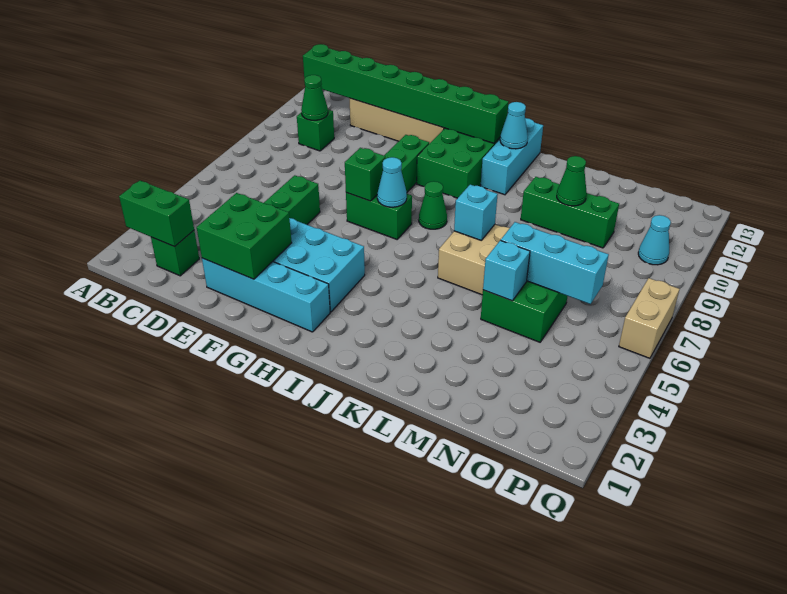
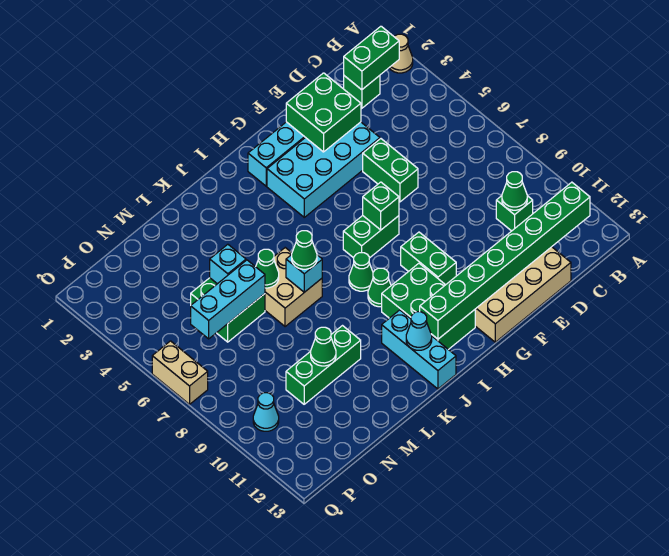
none -> tan 1x1 cone [389,34,413,73]
cyan 1x1 cone [377,157,407,207] -> none
none -> green 1x1 cone [368,268,391,307]
none -> green 1x1 cone [292,231,317,269]
none -> green 1x1 cone [256,249,279,288]

